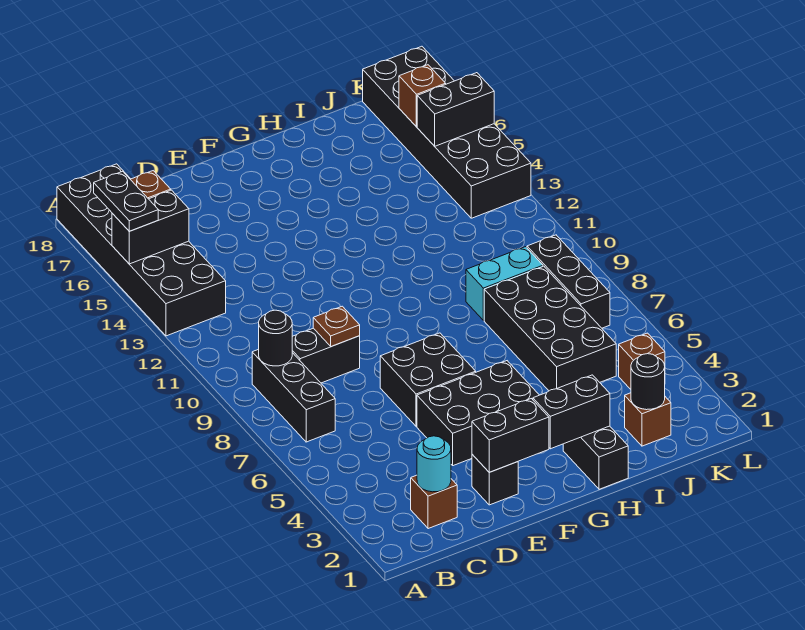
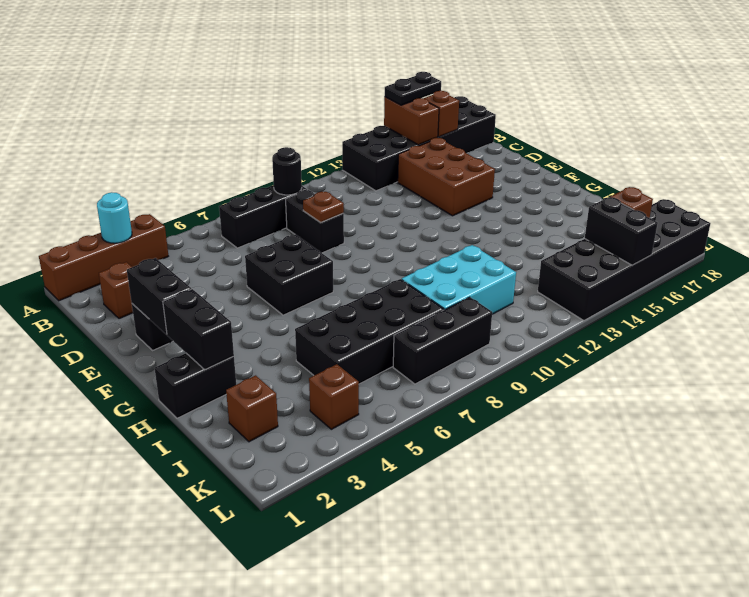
none -> brown 1x4 brick [39,214,168,301]
black 1x2 brick [112,190,189,264] -> brown 1x2 brick [384,97,439,145]
cyan 1x1 round brick [417,436,451,492] -> cyan 1x1 round brick moved to [97,192,132,243]
none -> brown 2x3 brick [398,138,495,216]
black 2x3 brick [417,361,539,466] -> none
cyan 1x2 brick [466,247,543,320] -> cyan 2x3 brick [402,245,516,314]
black 1x1 round brick [631,354,665,410] -> none

